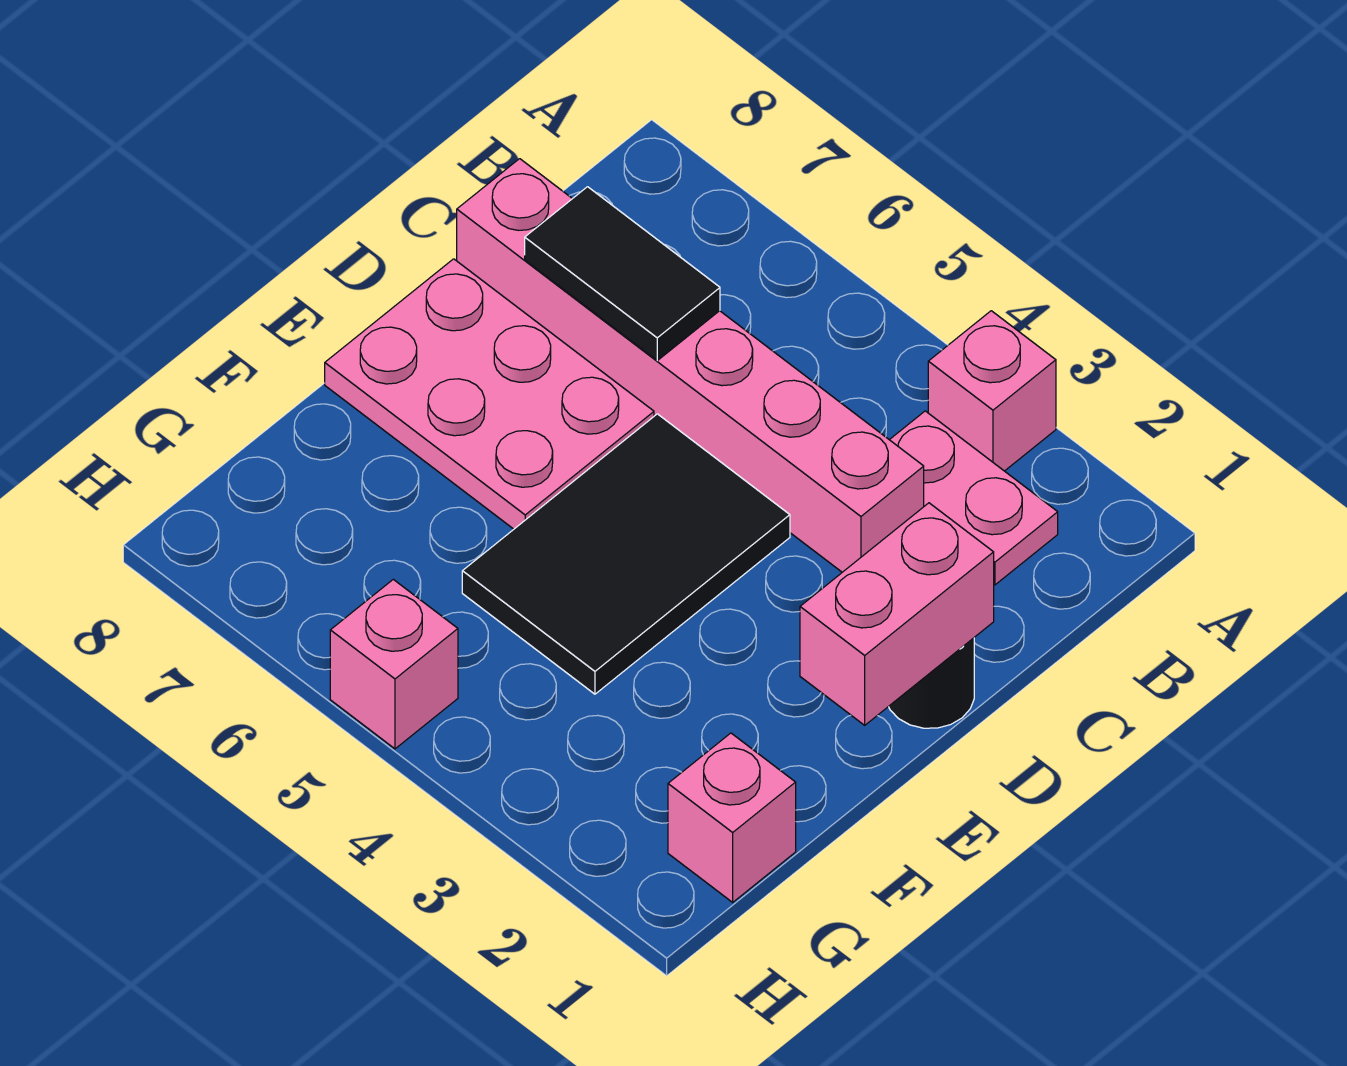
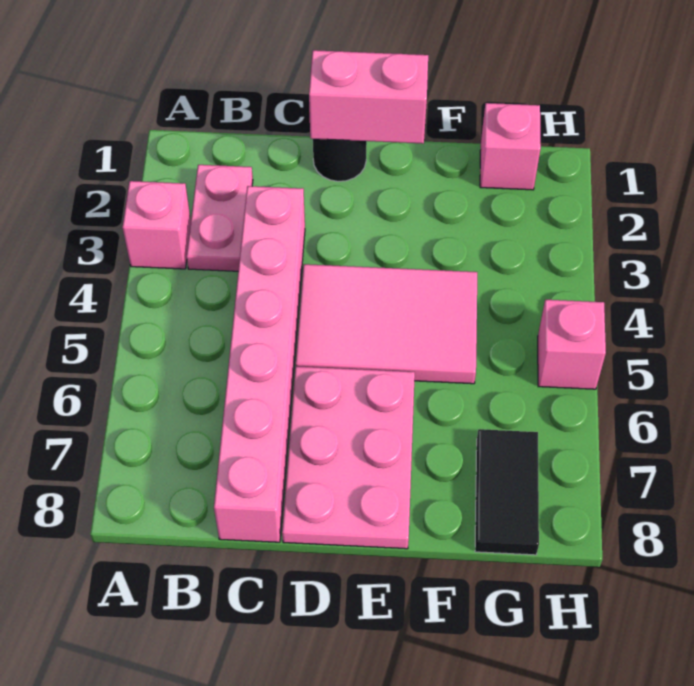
black 1x2 tile [525,187,720,361] -> black 1x2 tile moved to [475,429,539,555]
black 2x3 tile [462,414,790,694] -> pink 2x3 tile [296,264,477,384]

